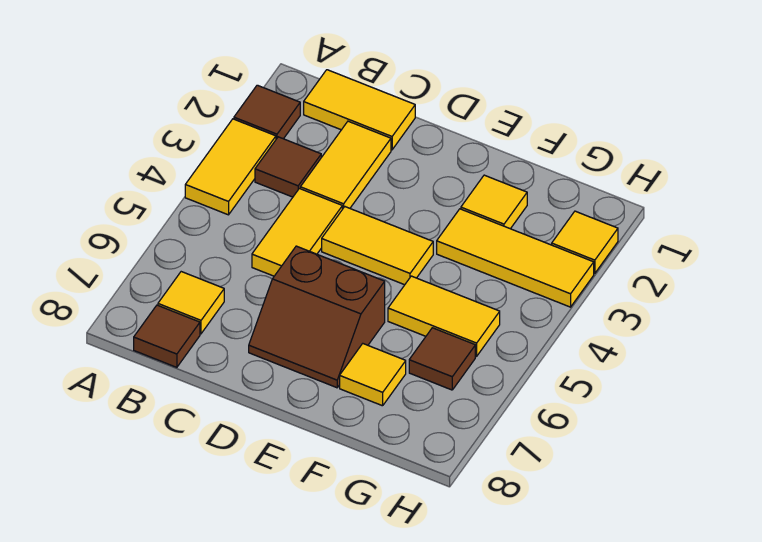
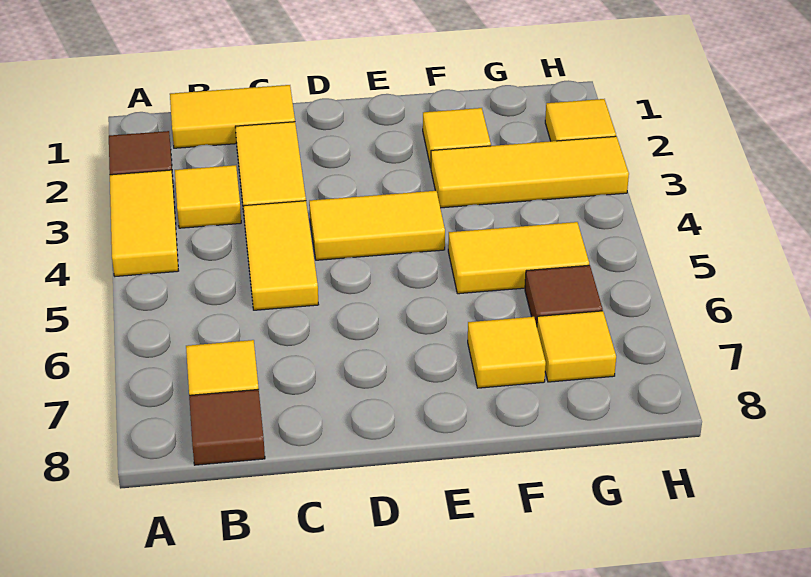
brown 1x1 tile [255,137,321,197] -> yellow 1x1 tile [175,165,241,228]
brown 2x2 slope [249,246,385,388] -> none
none -> yellow 1x1 tile [537,311,616,382]

